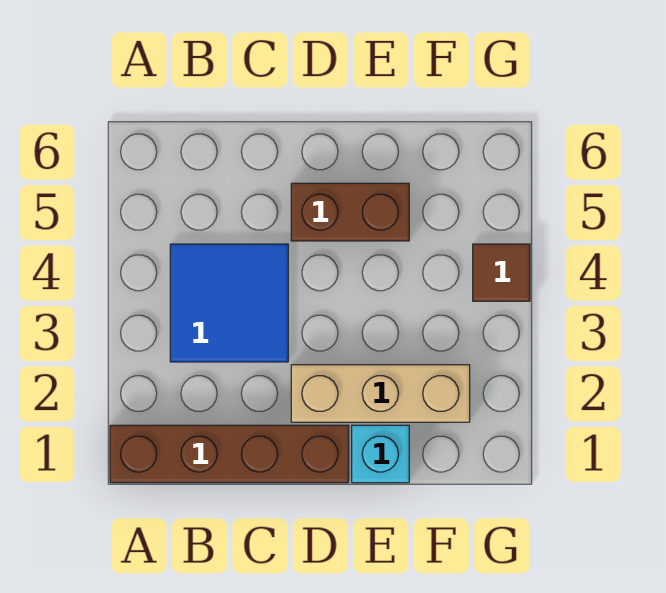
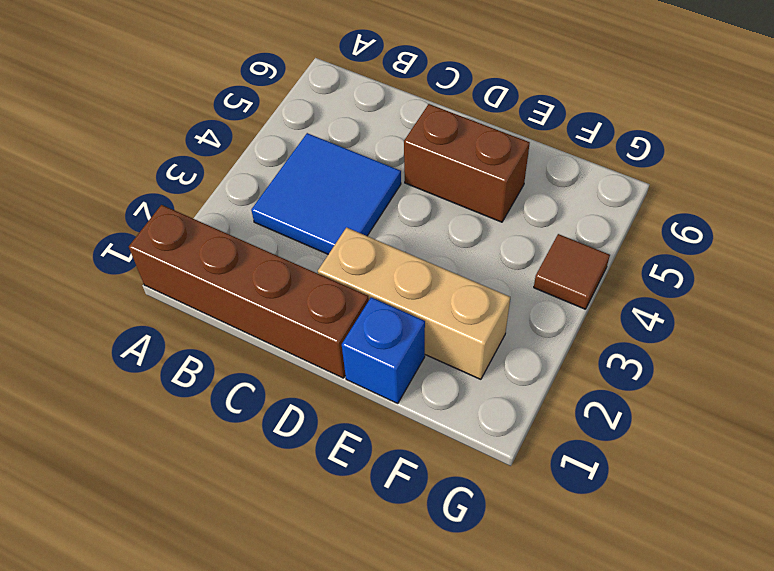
cyan 1x1 brick [352,425,409,483] -> blue 1x1 brick [342,297,425,403]

